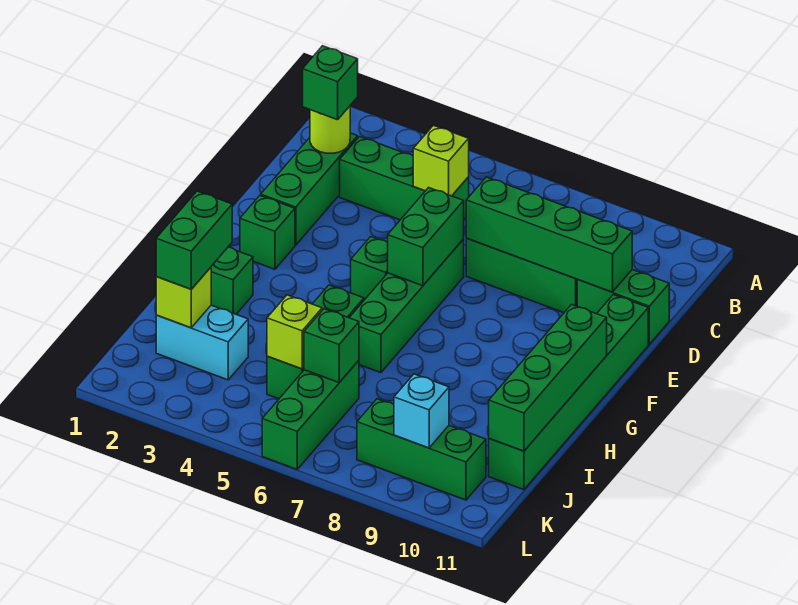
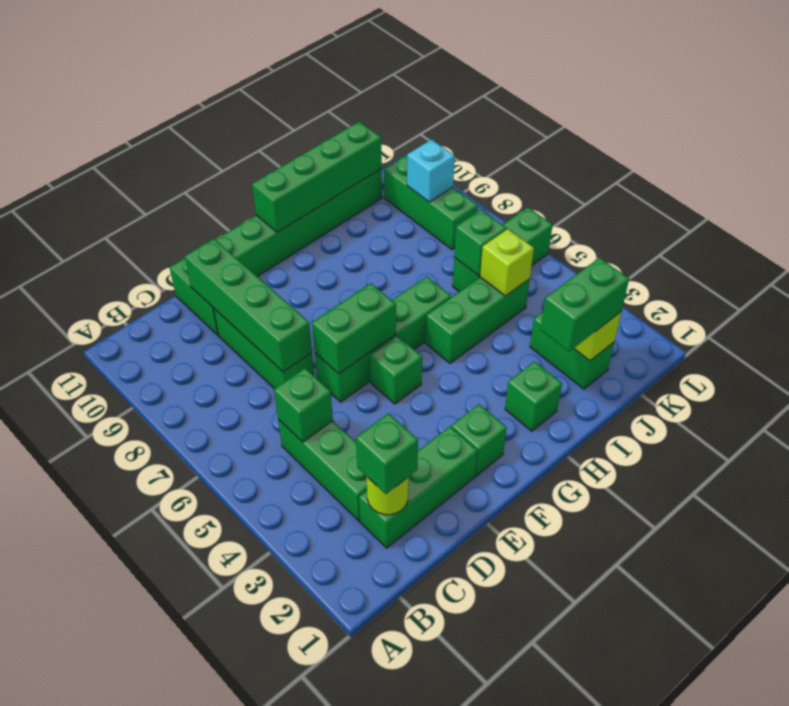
lime 1x1 brick [413,125,469,196] -> green 1x1 brick [274,368,333,442]
cyan 1x2 brick [156,305,248,380] -> green 1x2 brick [530,312,614,389]

